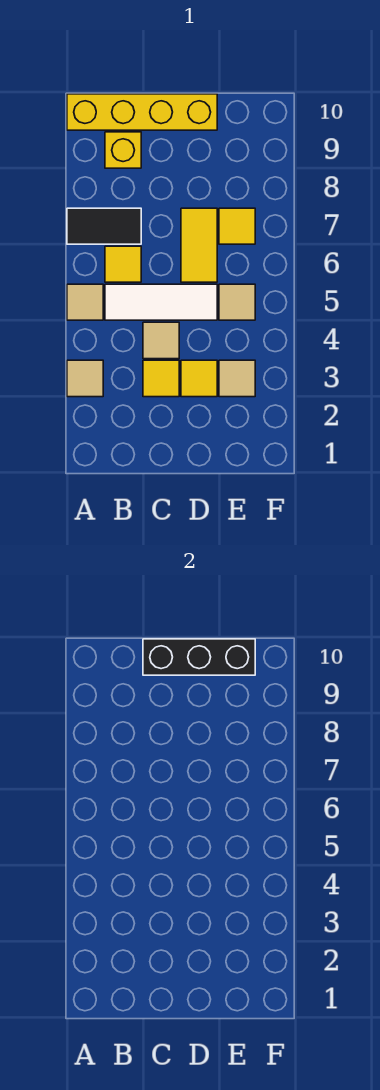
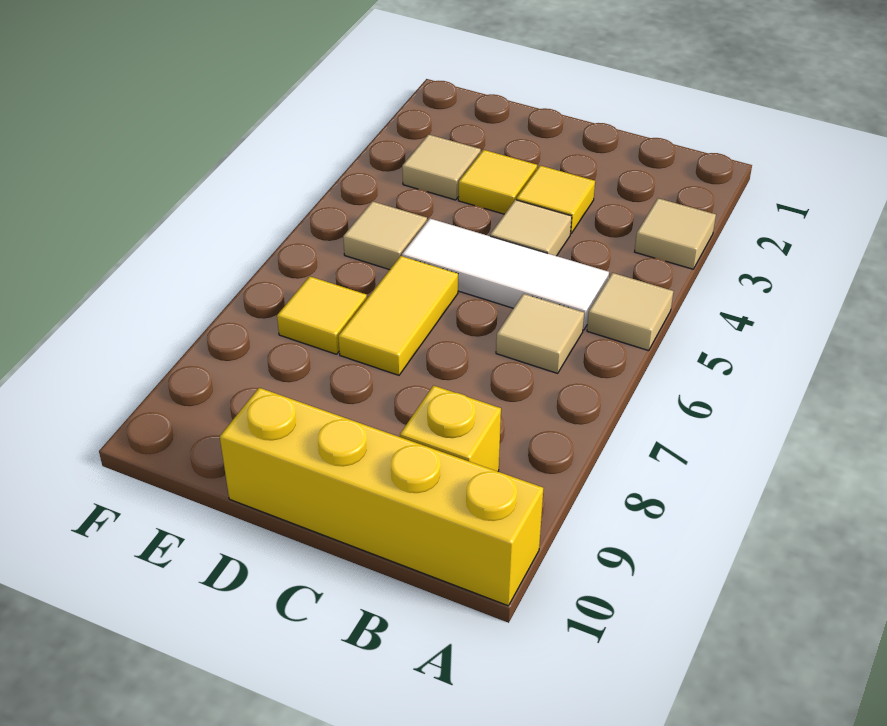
black 1x2 tile [67,208,141,244] -> none
yellow 1x1 tile [105,246,141,282] -> tan 1x1 tile [496,294,584,373]
black 1x3 brick [143,639,255,675] -> none

